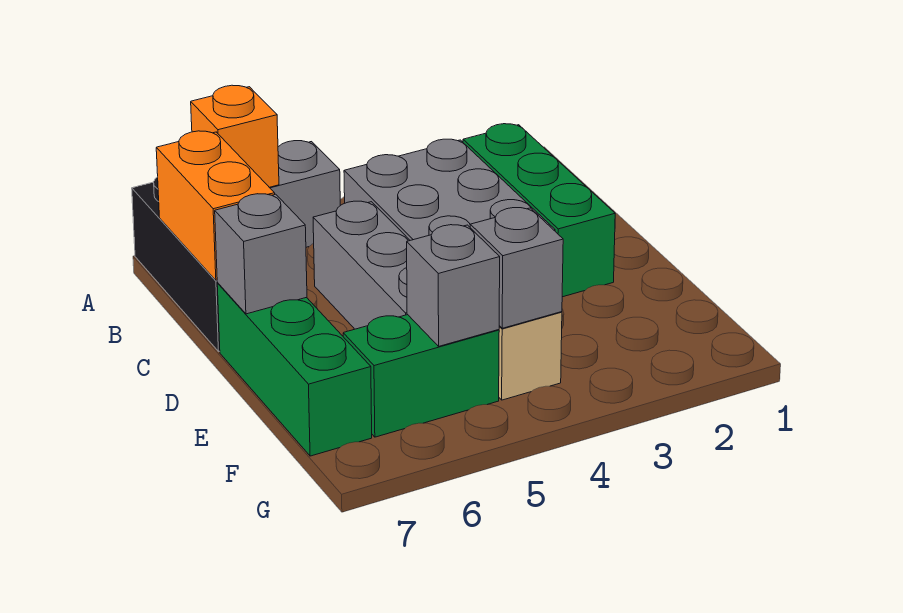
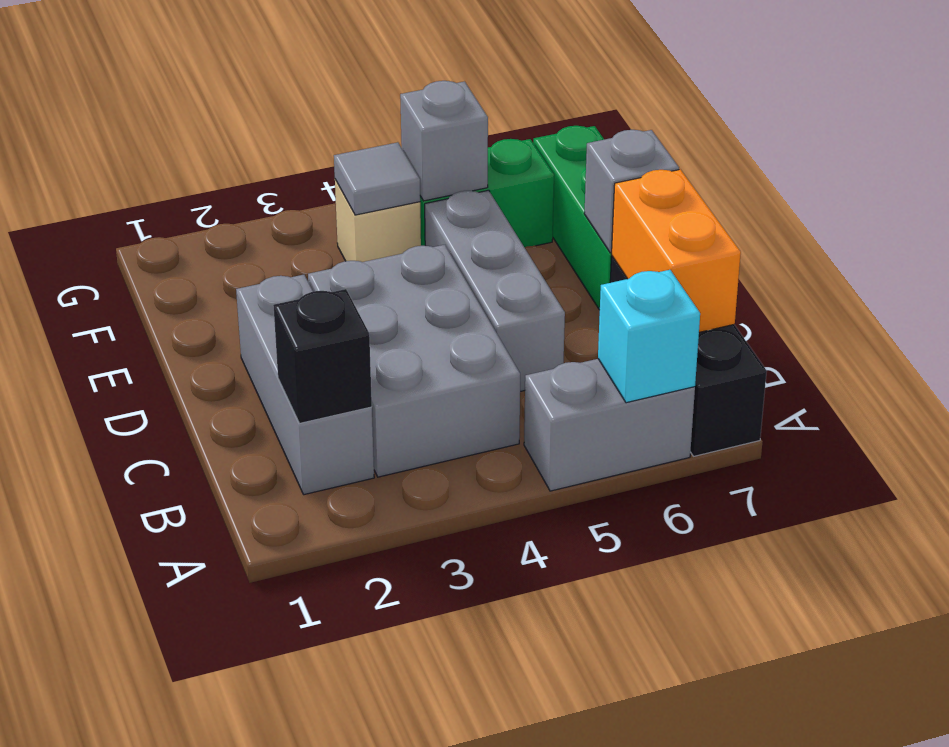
orange 1x1 brick [191,85,279,187] -> cyan 1x1 brick [598,270,700,403]
green 1x3 brick [463,124,615,297] -> grey 1x3 brick [236,275,374,495]
none -> black 1x1 brick [273,289,372,423]
grey 1x1 brick [470,208,563,328] -> grey 1x1 tile [334,142,420,215]

